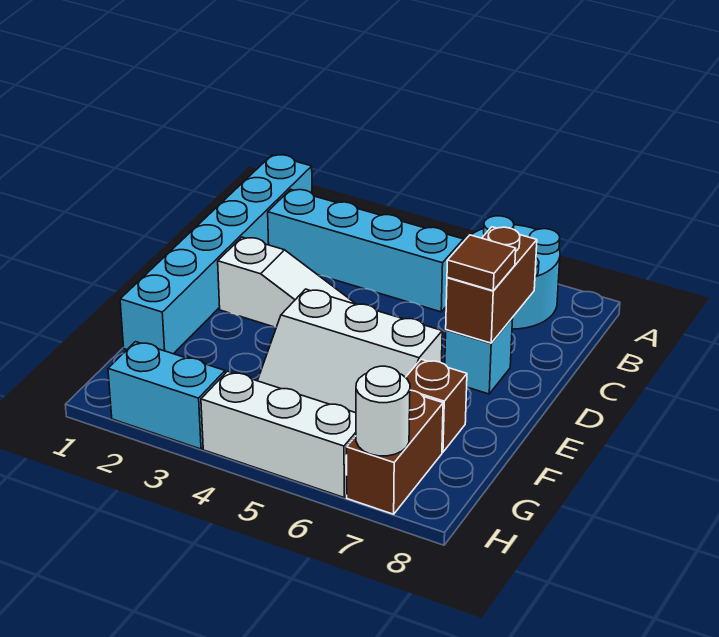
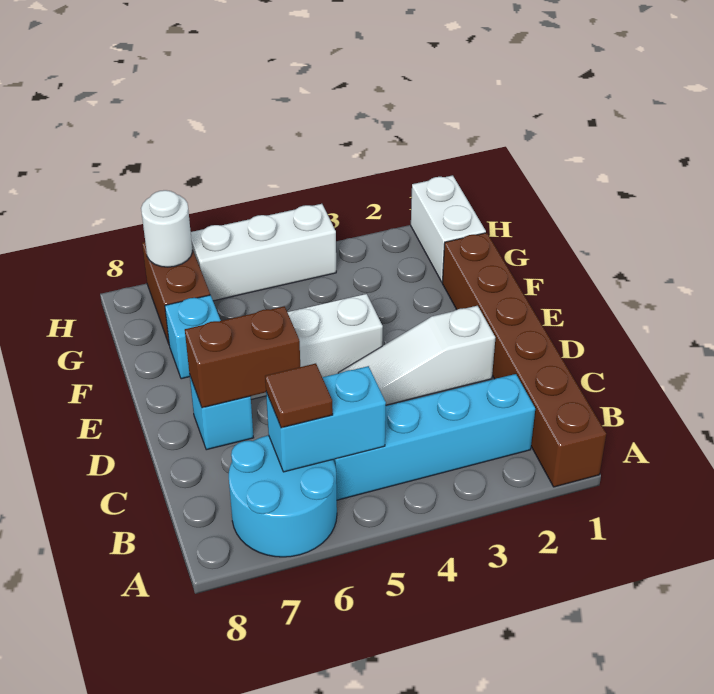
cyan 1x6 brick [120,155,312,354] -> brown 1x6 brick [442,233,606,487]
brown 1x2 brick [446,227,537,343] -> brown 1x2 brick turned to [185,306,300,408]
brown 1x1 tile [447,235,516,291] -> brown 1x1 tile moved to [265,363,333,428]
brown 1x1 brick [406,359,467,452] -> cyan 1x1 brick [165,295,221,379]
none -> white 1x2 brick [411,175,486,282]
cyan 1x2 brick [108,342,225,449] -> cyan 1x2 brick moved to [266,366,386,472]

